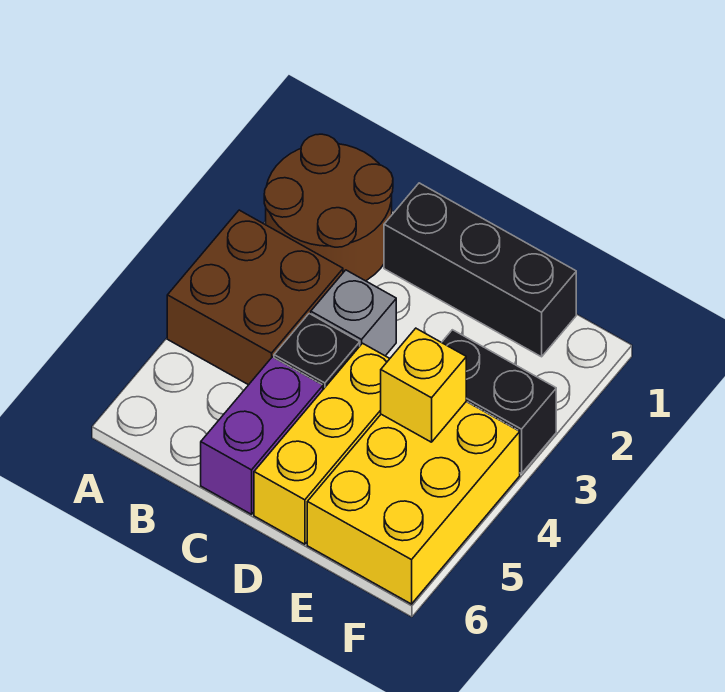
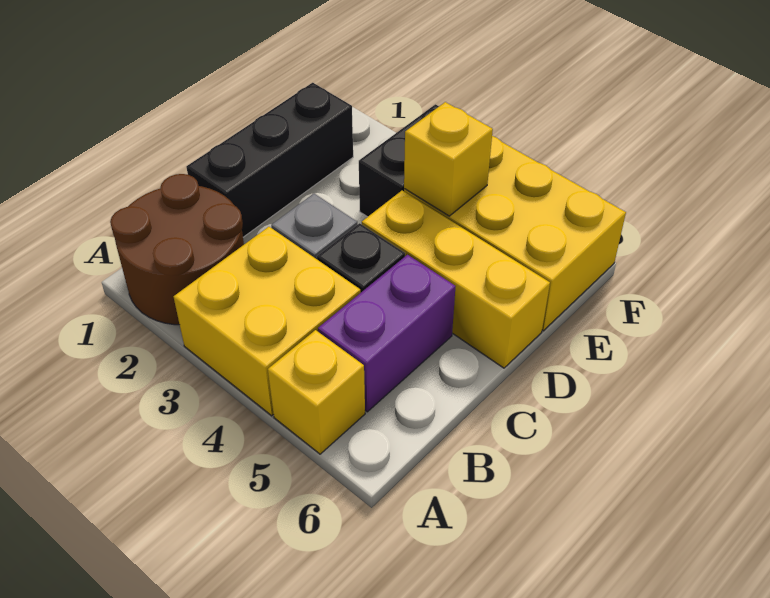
brown 2x2 brick [167,210,343,385] -> yellow 2x2 brick [174,227,361,416]
none -> yellow 1x1 brick [268,330,365,454]
purple 1x2 brick [201,357,323,514] -> purple 1x2 brick turned to [318,255,456,412]

